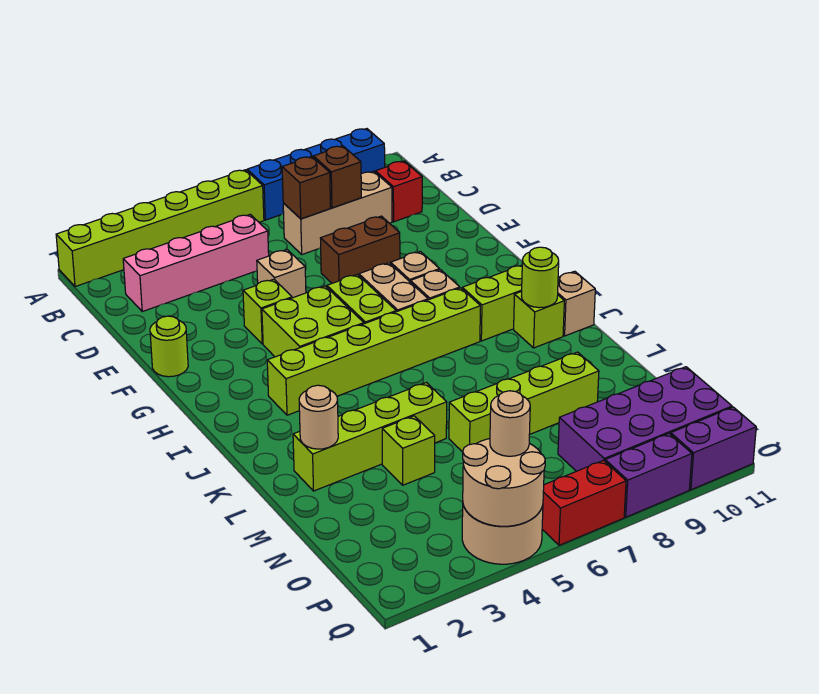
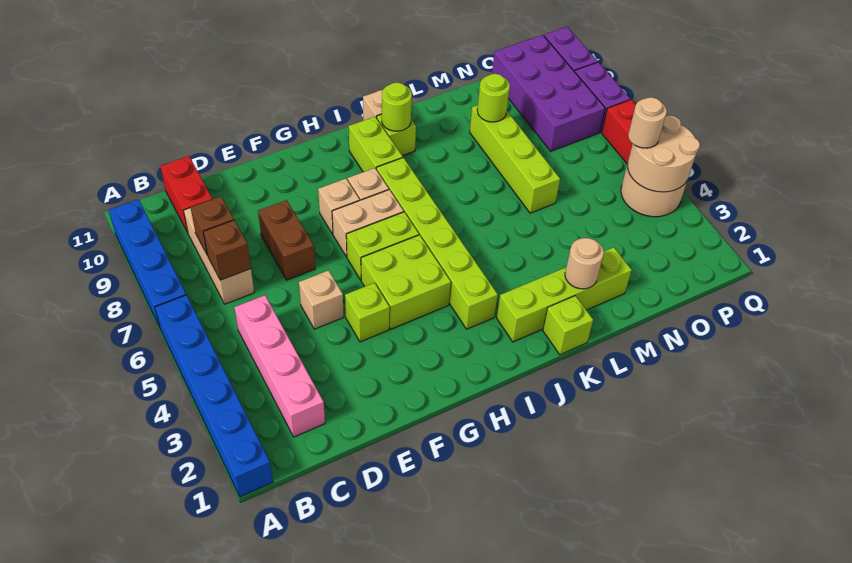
lime 1x6 brick [56,170,264,287] -> blue 1x6 brick [155,295,273,497]
red 1x1 brick [375,161,422,222] -> red 1x2 brick [160,156,212,233]
lime 1x1 round brick [150,316,188,377] -> lime 1x1 round brick moved to [477,74,510,122]
lime 1x4 brick [293,383,447,491] -> lime 1x4 brick turned to [497,247,632,342]
lime 1x1 brick [382,416,435,485] -> lime 1x1 brick moved to [543,296,593,355]

